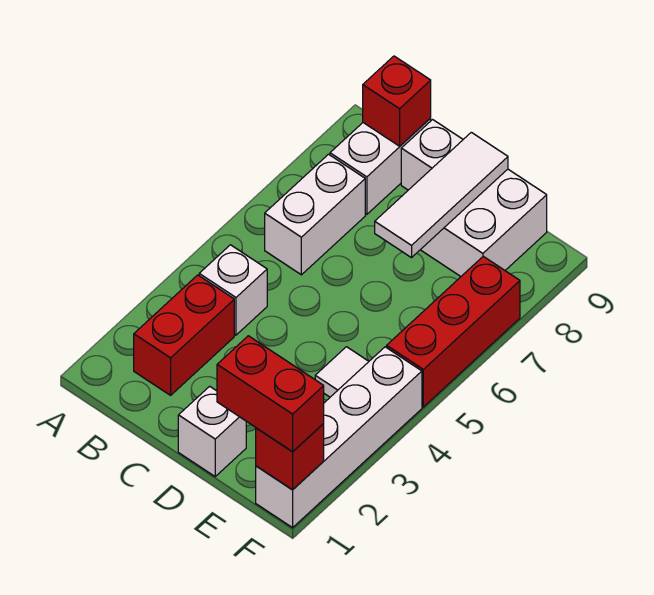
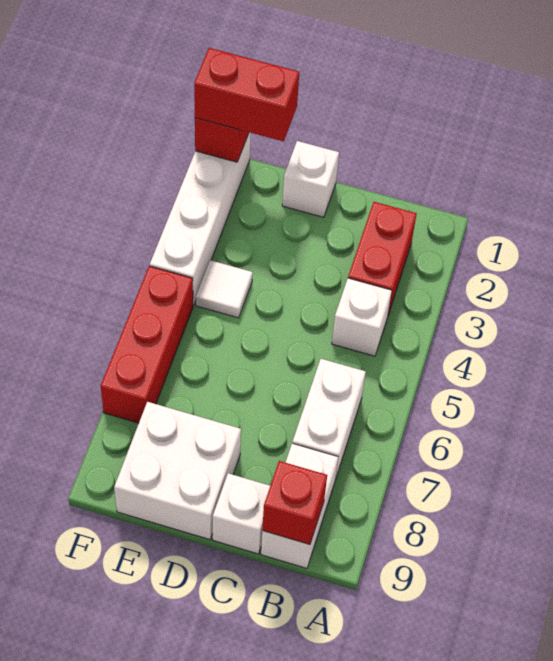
white 1x3 tile [375,132,508,258] -> none

